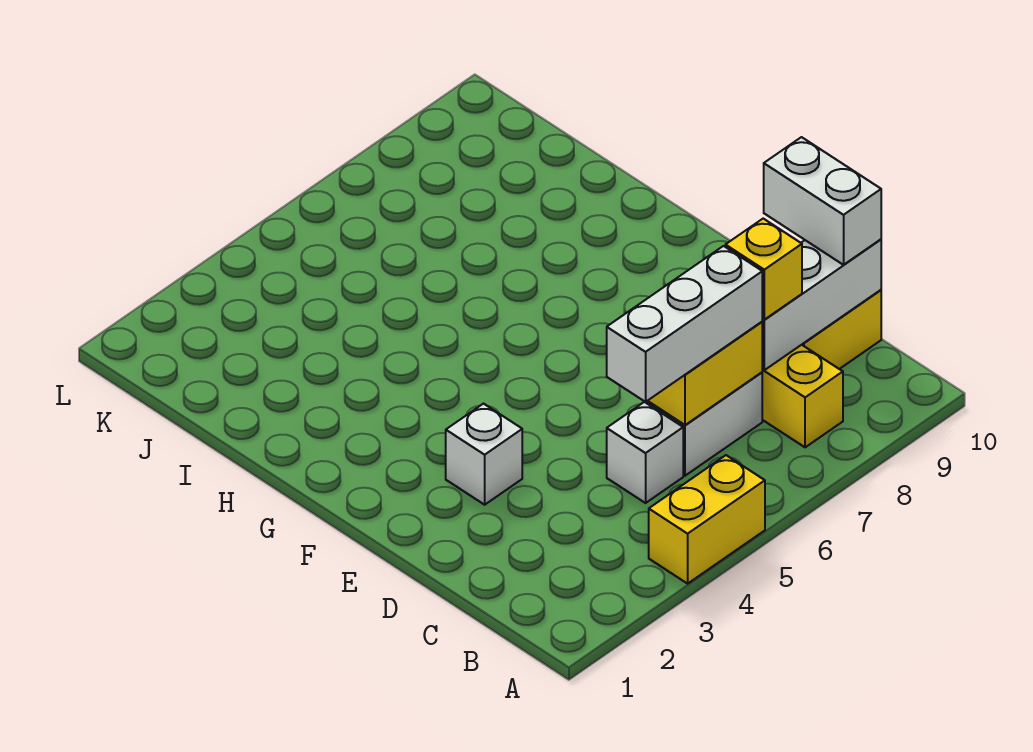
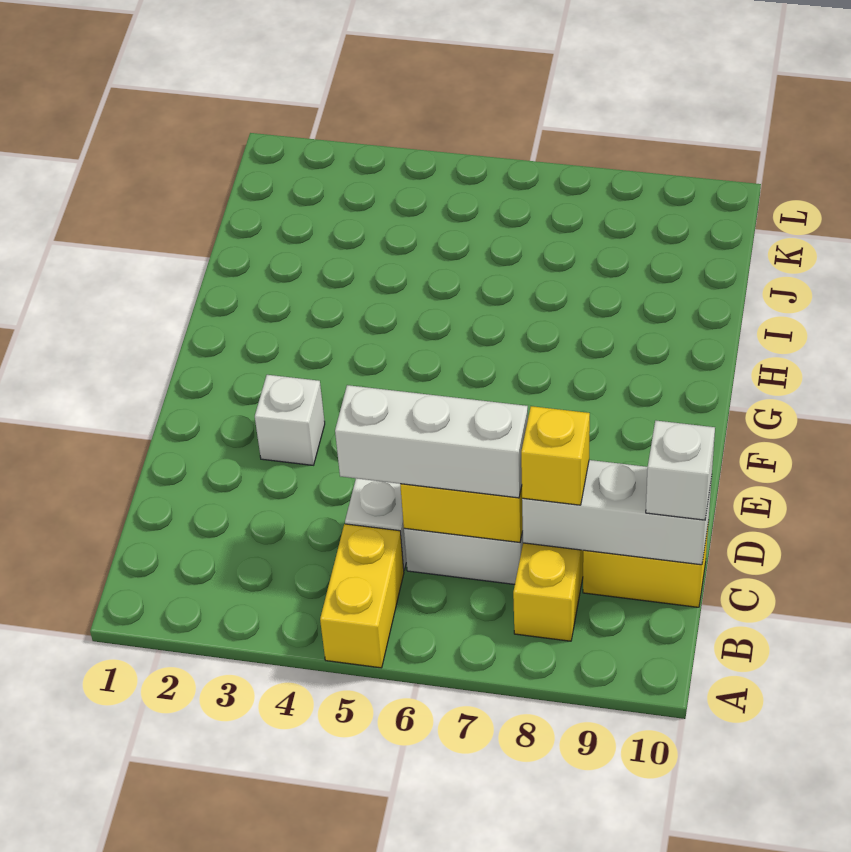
yellow 1x2 brick [649,455,765,584] -> yellow 1x2 brick turned to [320,524,404,668]
white 1x2 brick [764,137,881,265] -> white 1x1 brick [646,421,715,520]

